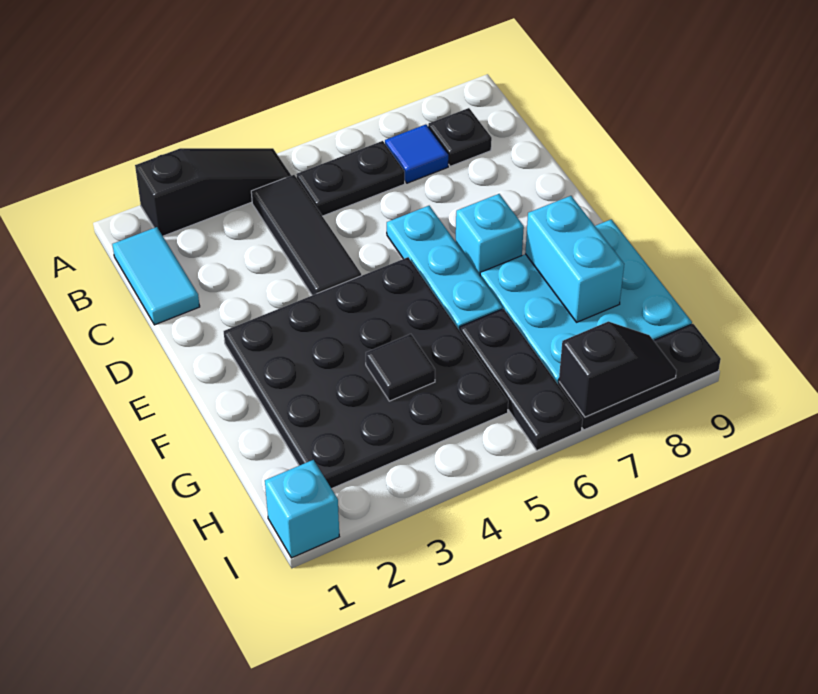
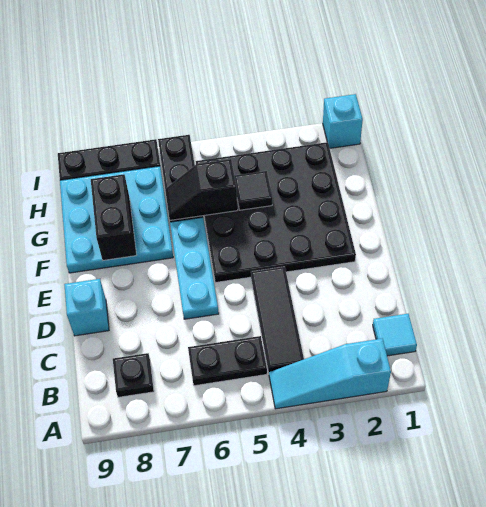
black 1x3 slope [135,148,291,236] -> cyan 1x3 slope [269,339,391,409]
cyan 1x2 tile [112,227,200,325] -> cyan 1x1 tile [373,314,417,356]
blue 1x1 tile [385,124,448,183] -> none
cyan 1x1 brick [456,194,524,275] -> cyan 1x1 brick moved to [64,279,109,336]
cyan 1x2 brick [525,196,624,322] -> black 1x2 brick [91,174,137,260]
black 1x2 slope [559,321,676,417] -> black 1x2 slope moved to [165,159,238,220]

